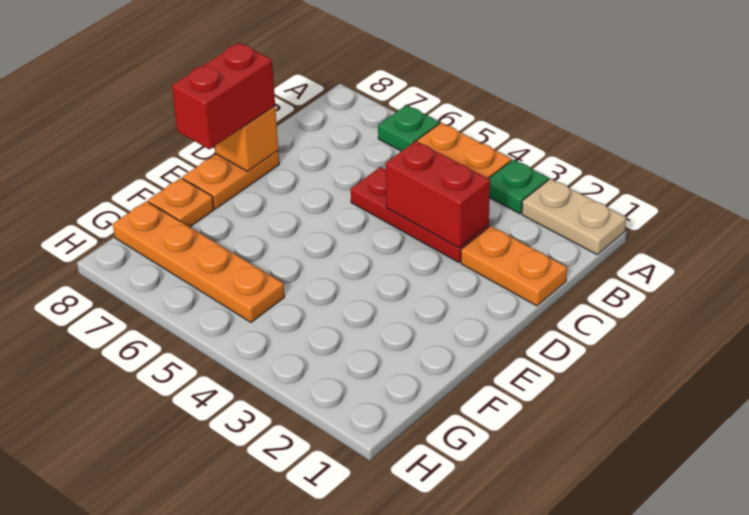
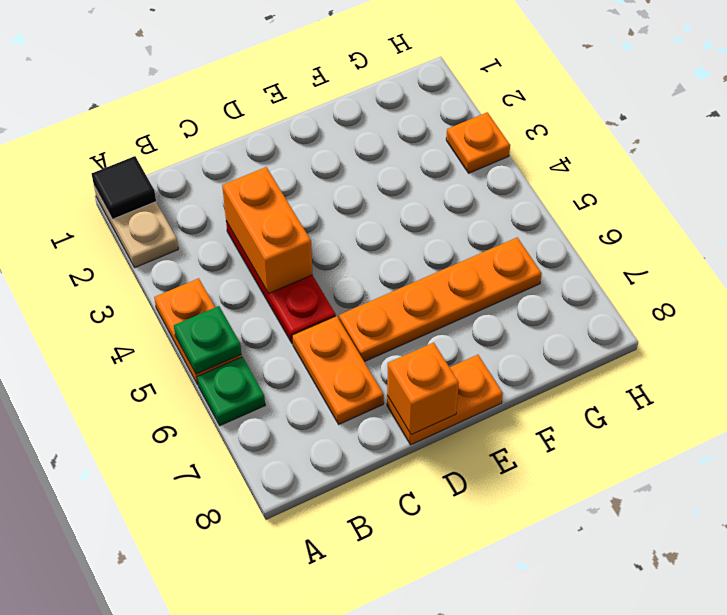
none -> black 1x1 tile [92,156,156,219]
green 1x1 plate [488,160,549,214] -> green 1x1 plate moved to [174,306,241,374]
orange 1x2 plate [461,226,567,306] -> orange 1x2 plate moved to [292,316,384,424]
red 1x2 brick [385,141,490,248] -> orange 1x2 brick [222,167,313,294]
red 1x2 brick [172,43,275,149] -> none
orange 1x1 plate [148,178,214,227] -> orange 1x1 plate moved to [446,112,510,173]
orange 1x4 plate [113,201,284,322] -> orange 1x4 plate turned to [339,237,542,362]

